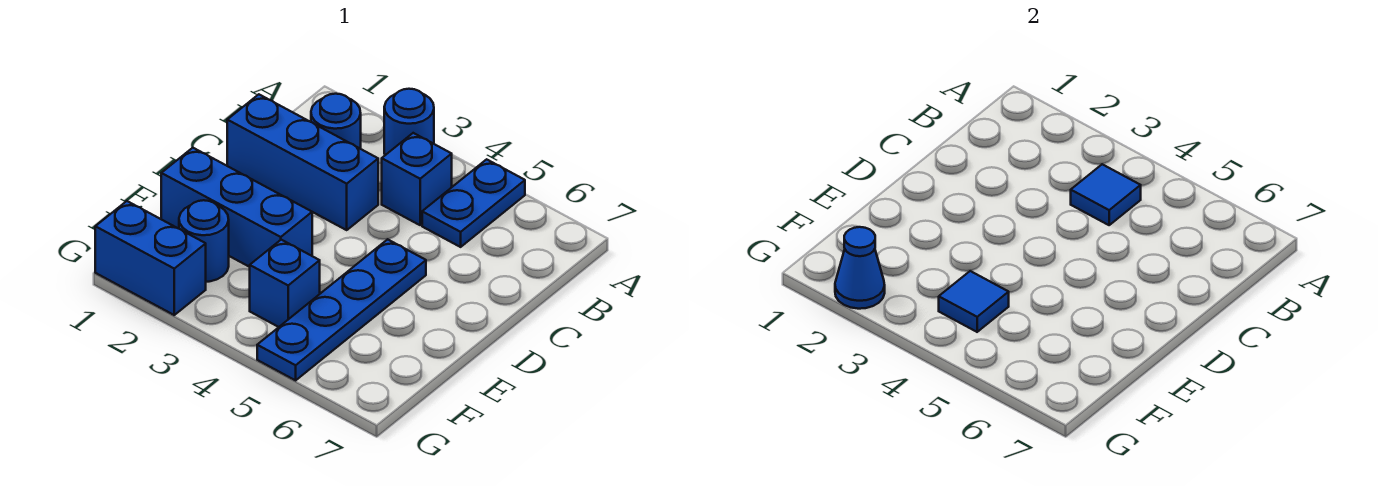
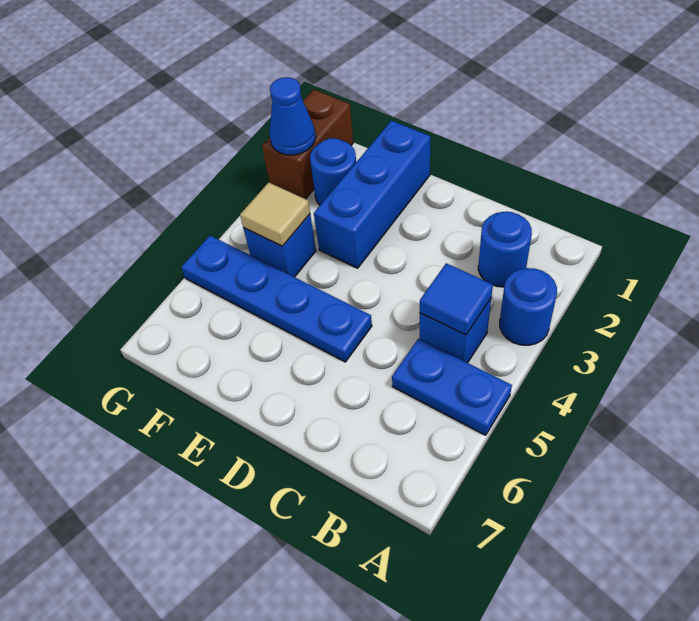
blue 1x3 brick [227,94,378,230] -> none
blue 1x1 tile [939,271,1009,332] -> tan 1x1 tile [240,182,310,246]
blue 1x2 brick [95,201,206,315] -> brown 1x2 brick [262,90,353,199]

